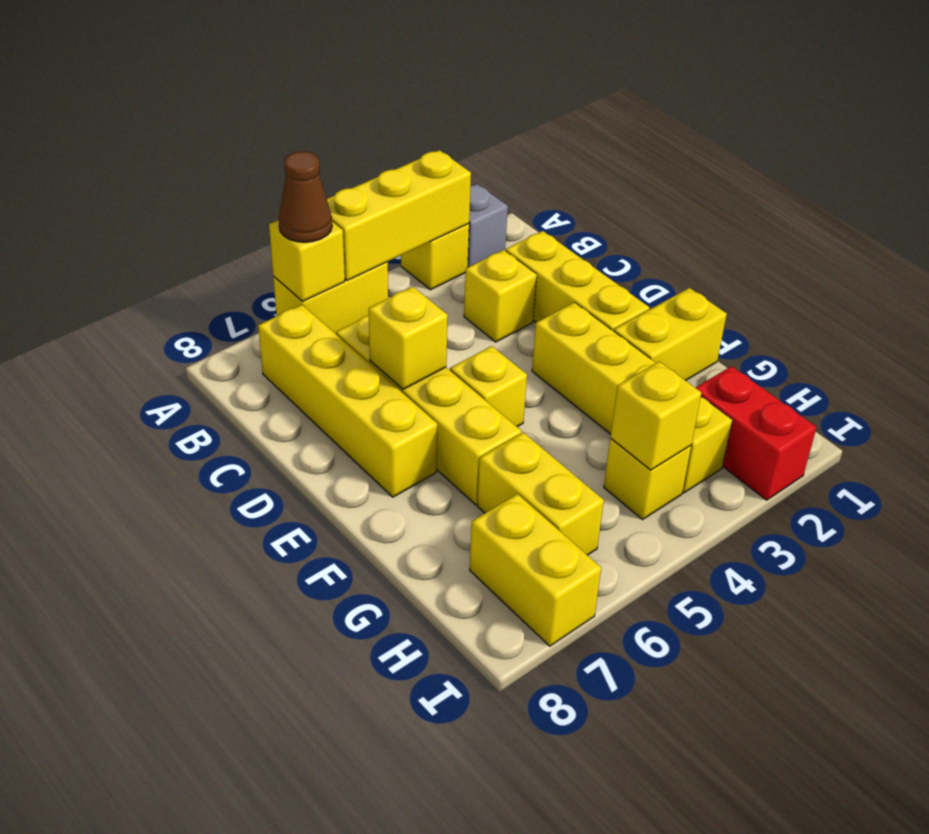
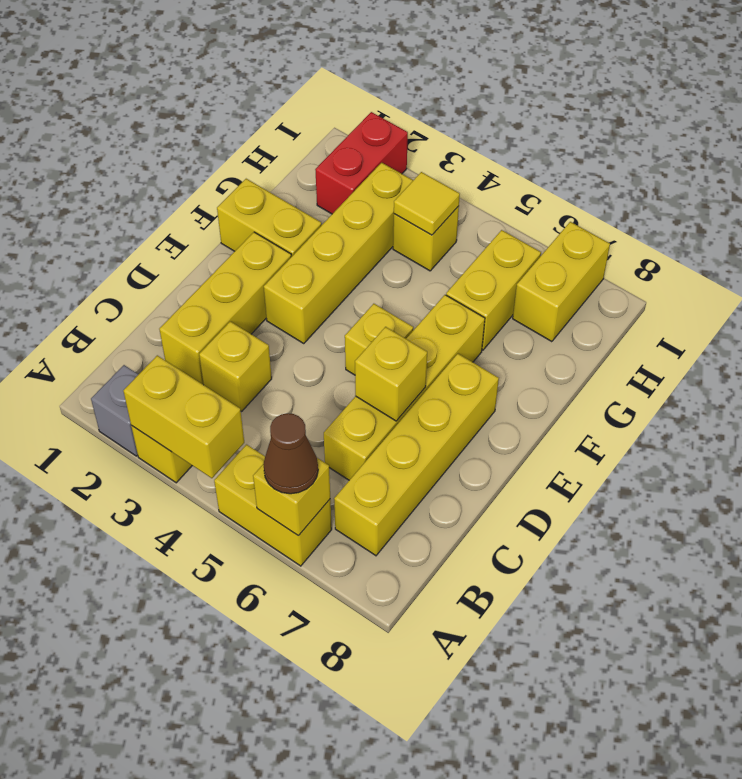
yellow 1x3 brick [327,150,471,281] -> yellow 1x2 brick [123,355,244,478]
yellow 1x1 brick [610,361,701,470] -> yellow 1x1 tile [394,172,460,235]

